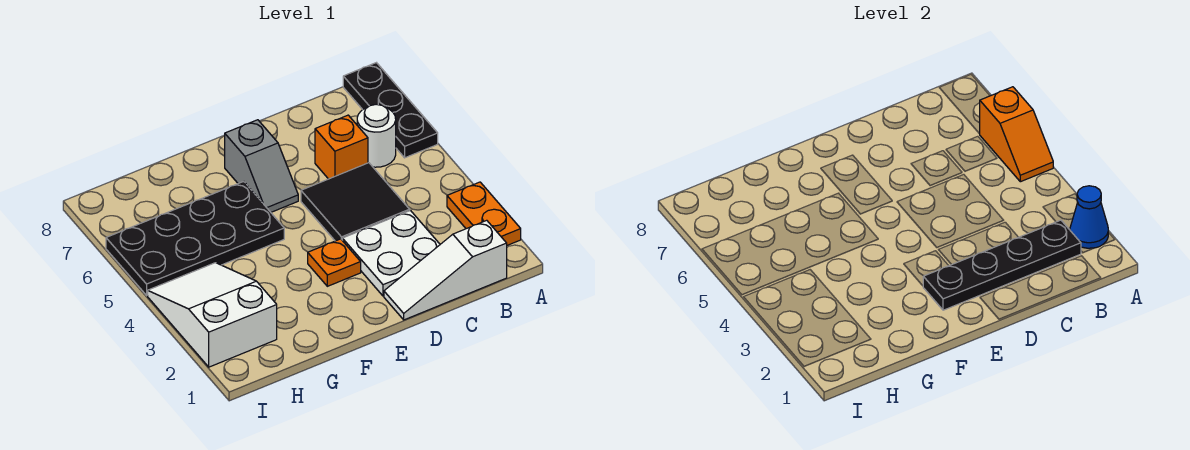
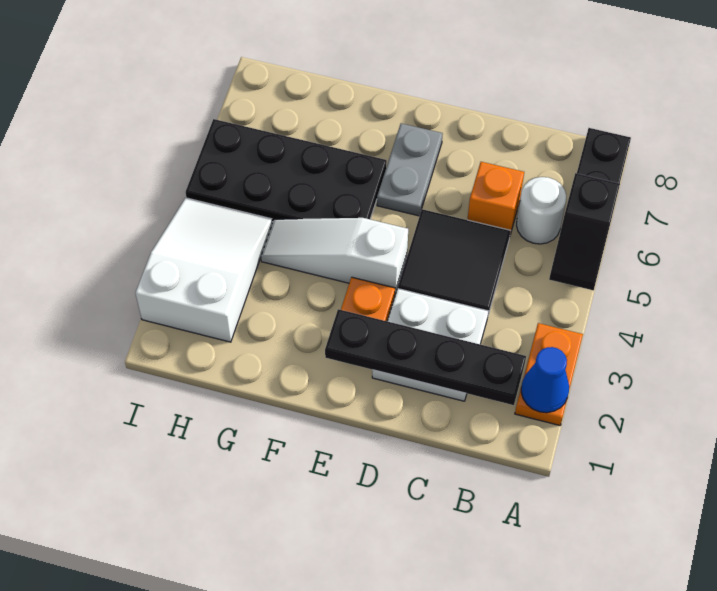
orange 1x2 slope [980,87,1053,182] -> black 1x2 slope [549,173,620,290]
white 1x3 slope [384,220,507,320] -> white 1x3 slope moved to [261,218,408,294]
grey 1x2 slope [225,120,298,212] -> grey 1x2 plate [377,123,443,216]

